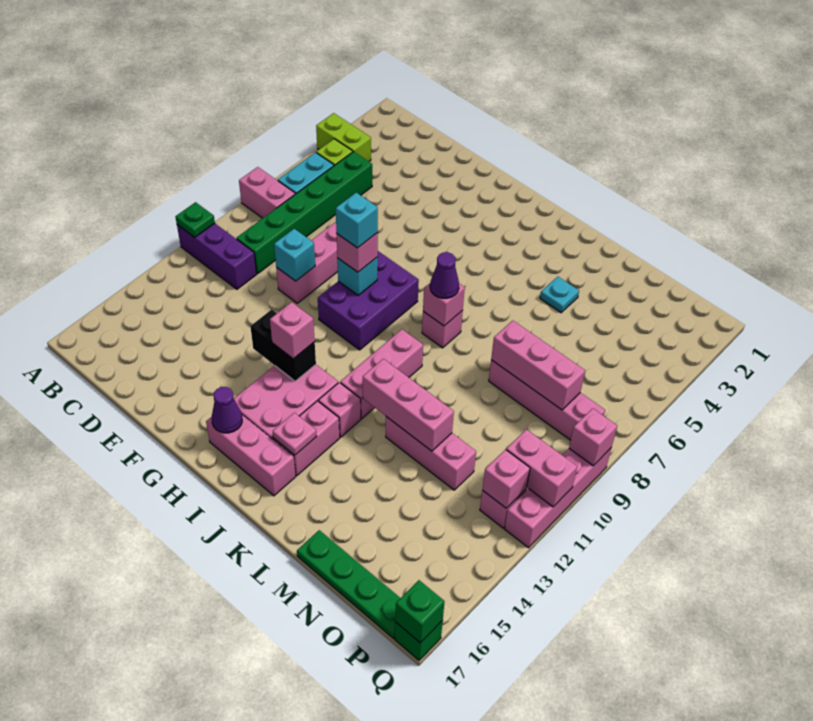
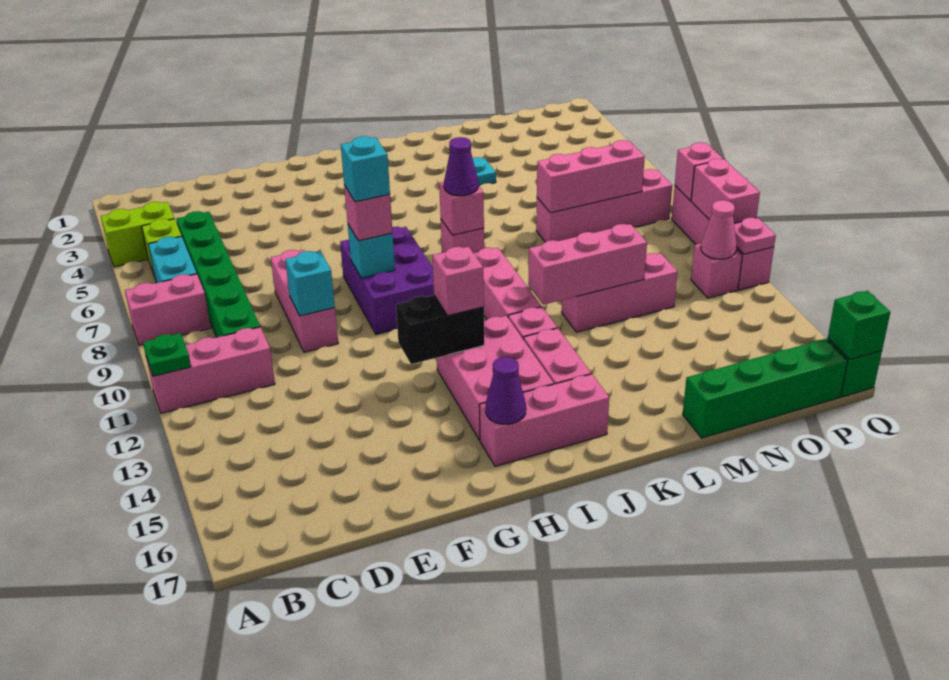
purple 1x3 brick [177,223,257,289] -> pink 1x3 brick [146,327,275,413]
pink 1x1 plate [273,413,317,455] -> pink 1x1 plate moved to [734,218,776,254]
green 1x4 plate [297,530,400,639] -> green 1x4 brick [683,339,848,438]
pink 1x2 brick [506,429,577,507] -> pink 1x2 brick turned to [691,159,760,223]
pink 1x1 brick [482,450,530,508] -> pink 1x1 cone [701,200,737,259]

